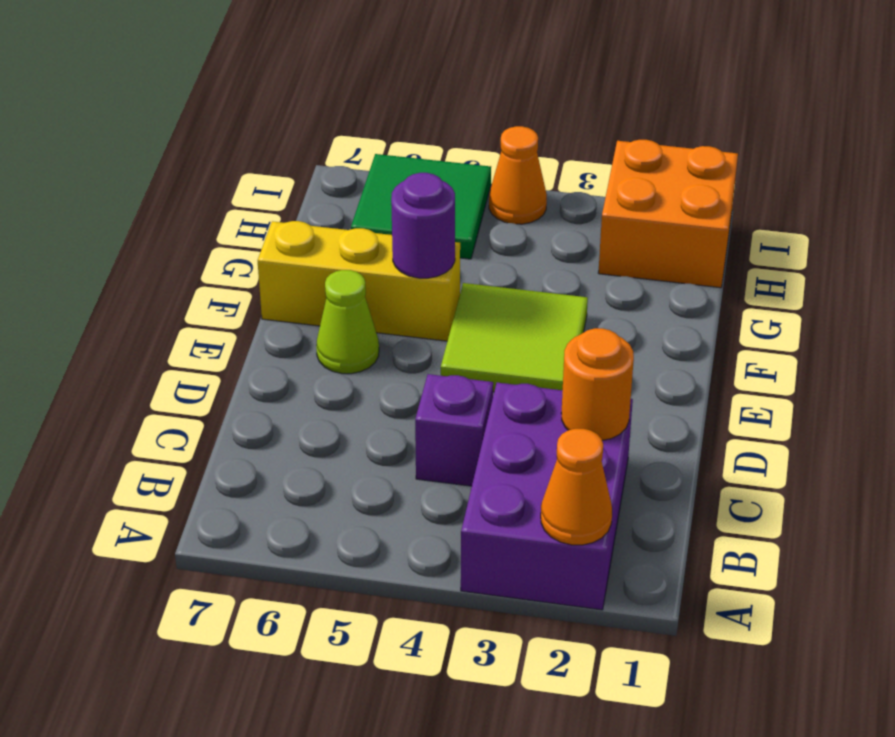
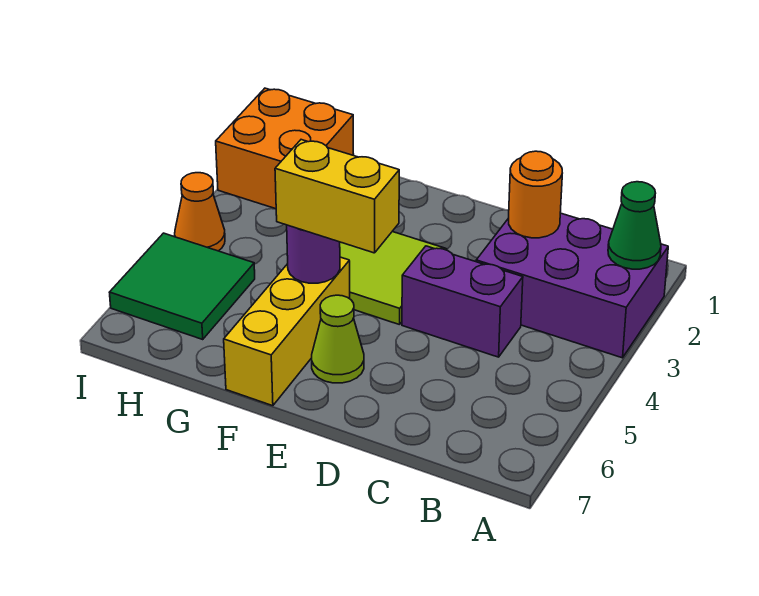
orange 1x1 cone [541,429,612,545] -> green 1x1 cone [608,182,661,269]
purple 1x1 brick [415,374,493,486] -> purple 1x2 brick [402,246,523,357]
none -> yellow 1x2 brick [275,140,399,253]

